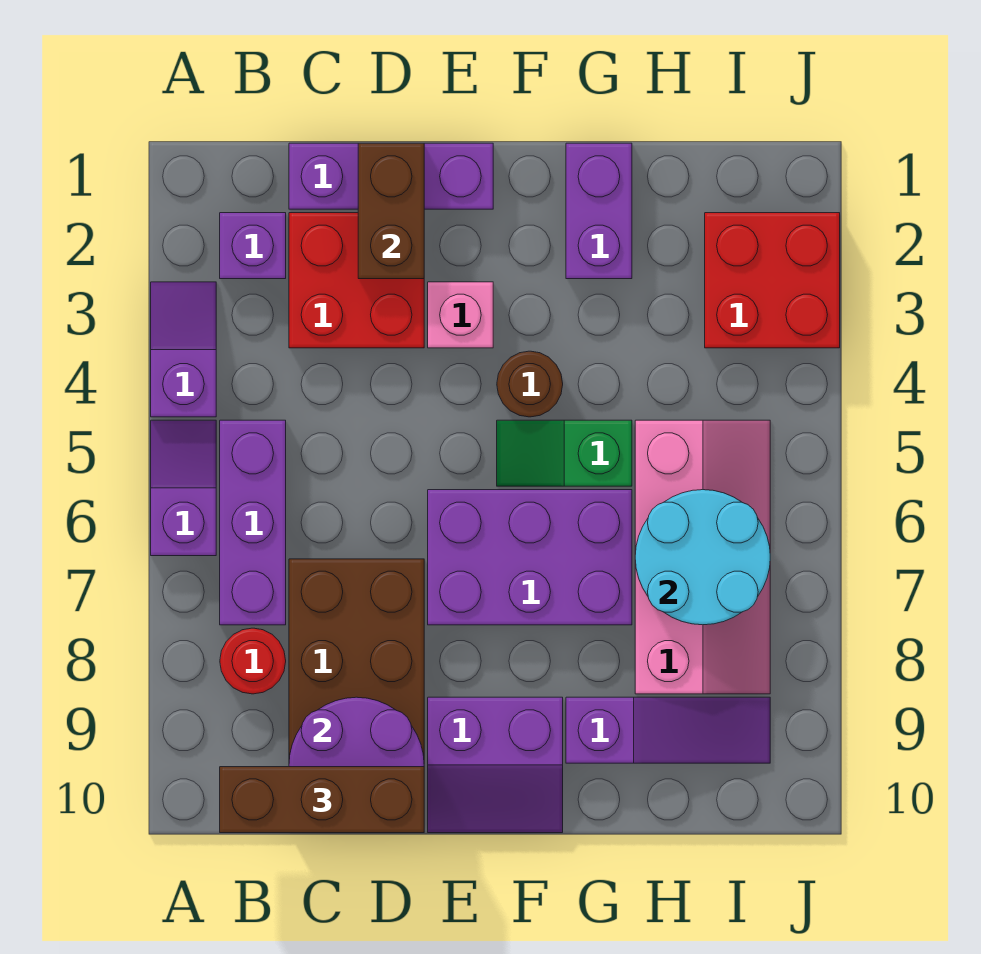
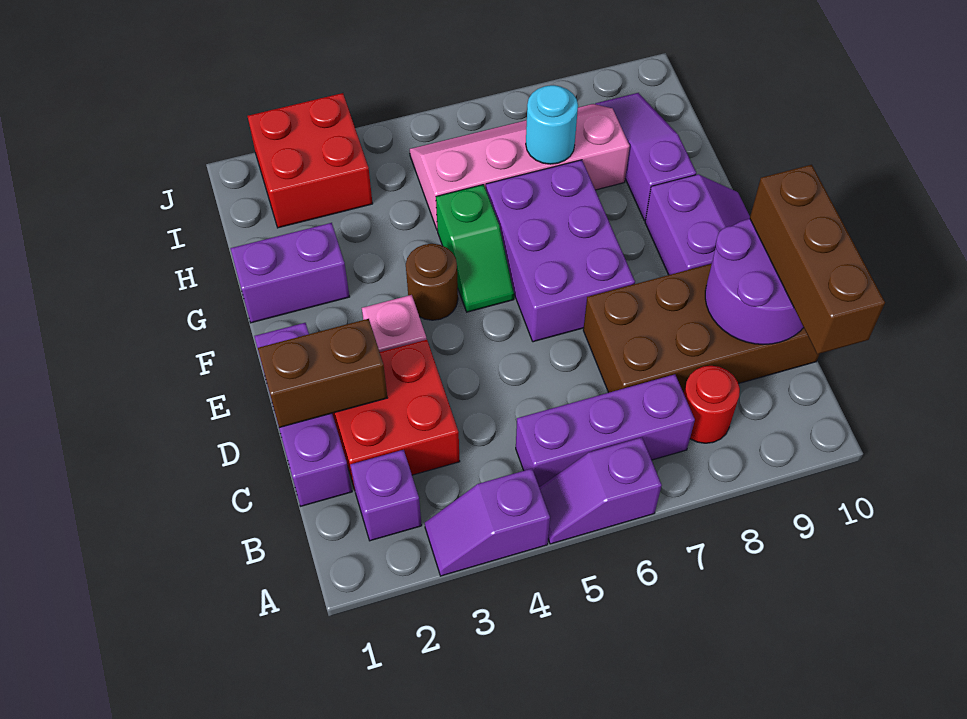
cyan 2x2 round brick [635,490,770,625] -> cyan 1x1 round brick [526,85,578,164]

